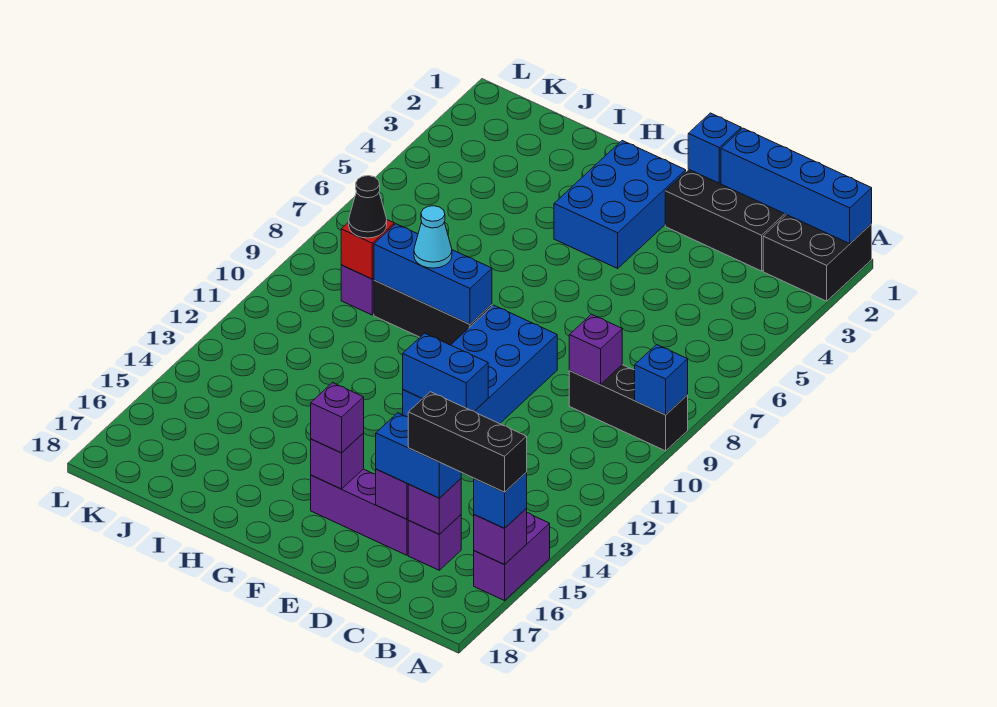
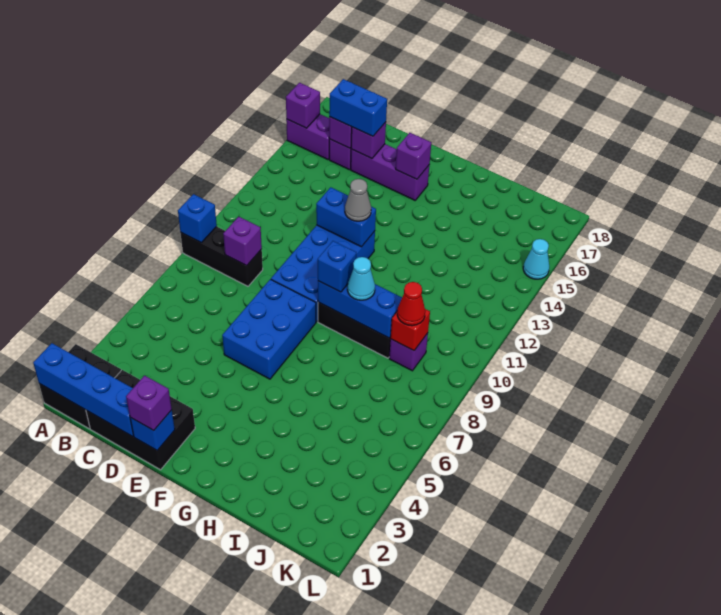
purple 1x2 brick [474,513,550,601] -> purple 1x2 brick turned to [286,114,329,160]
blue 1x1 brick [474,473,527,528] -> blue 1x1 brick moved to [318,241,356,292]
black 1x3 brick [408,392,527,492] -> none
blue 2x3 brick [554,141,686,268] -> blue 2x3 brick moved to [222,279,316,379]
none -> grey 1x1 cone [345,179,371,221]
purple 1x1 brick [311,383,364,453] -> purple 1x1 brick moved to [126,375,172,430]
black 1x1 cone [349,176,387,238] -> red 1x1 cone [397,282,425,326]
none -> cyan 1x1 cone [523,239,549,279]

